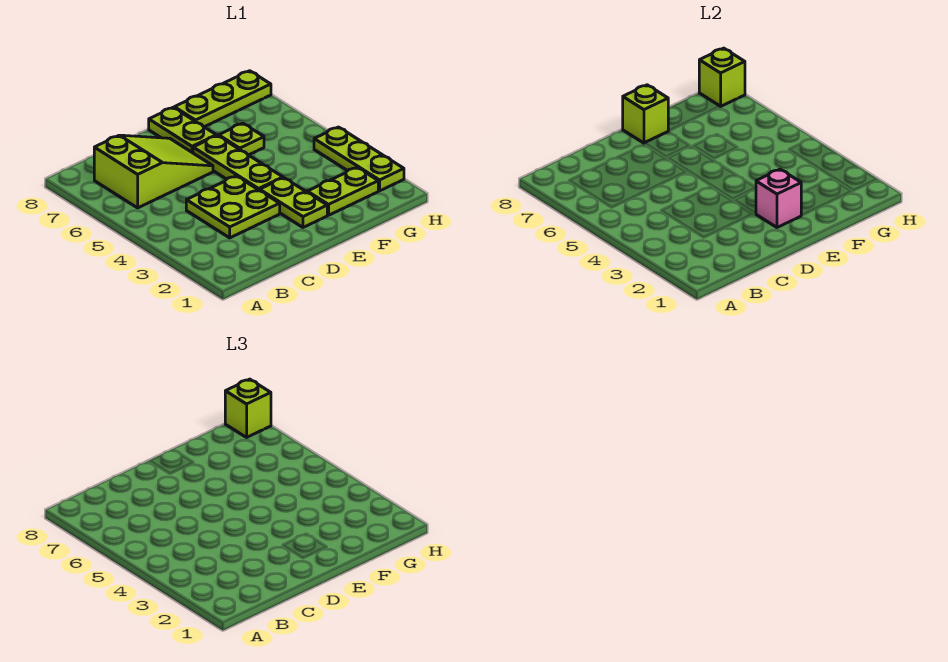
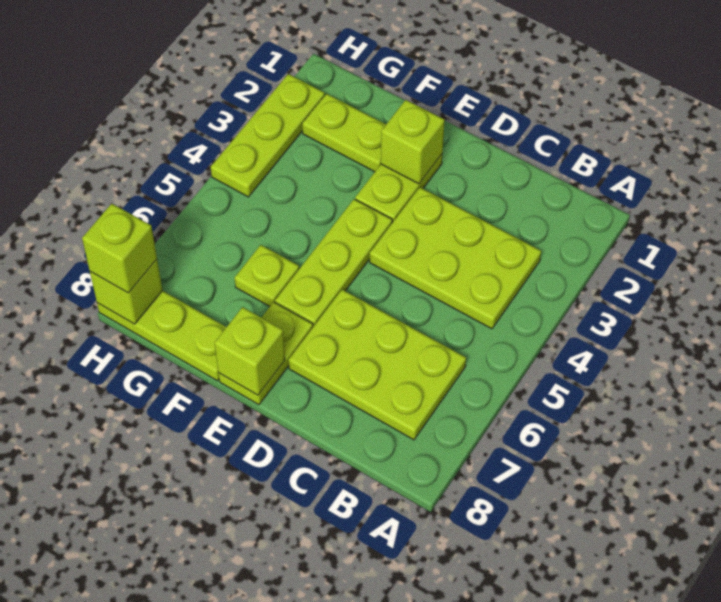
lime 2x3 slope [94,135,213,208] -> lime 2x3 plate [289,289,466,440]
lime 2x2 plate [186,176,280,238] -> lime 2x3 plate [370,187,541,329]
pink 1x1 brick [756,169,801,227] -> lime 1x1 brick [381,100,445,184]

